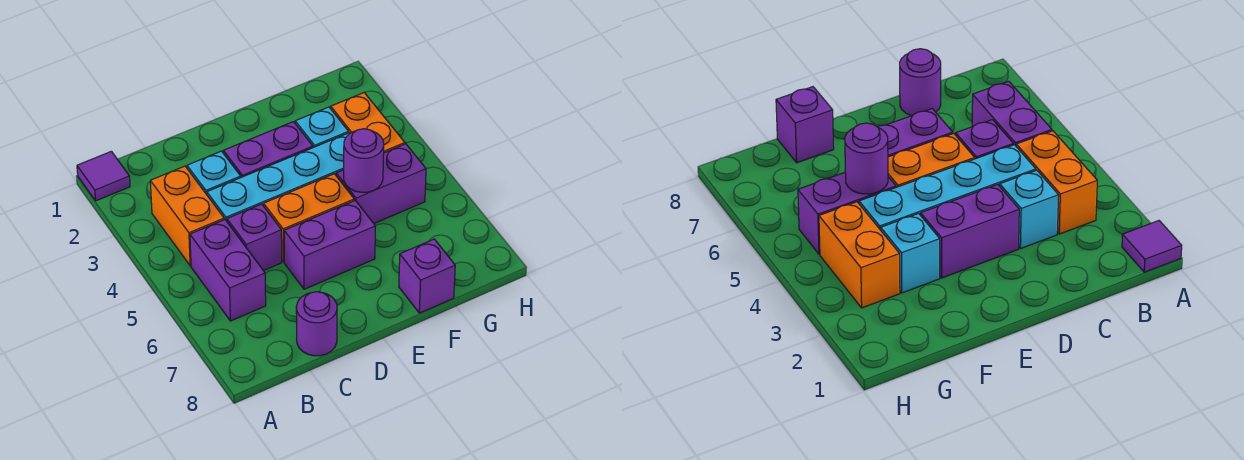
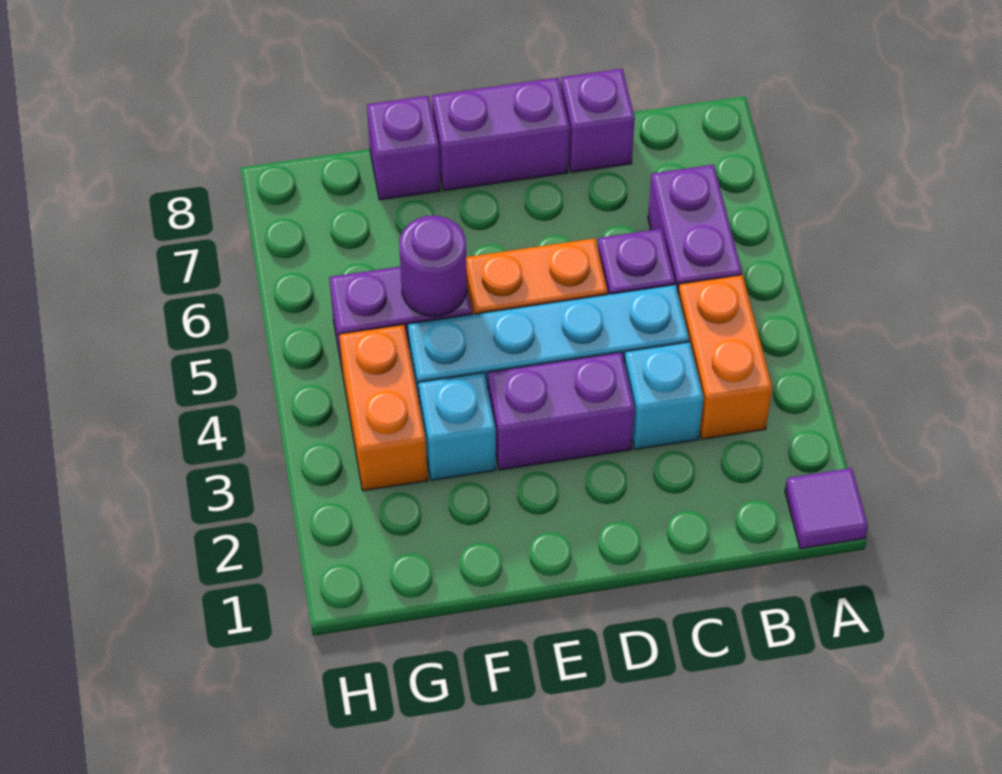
purple 1x1 round brick [296,292,337,356] -> purple 1x1 brick [561,69,635,172]
purple 1x2 brick [284,200,375,289] -> purple 1x2 brick moved to [432,78,570,191]

